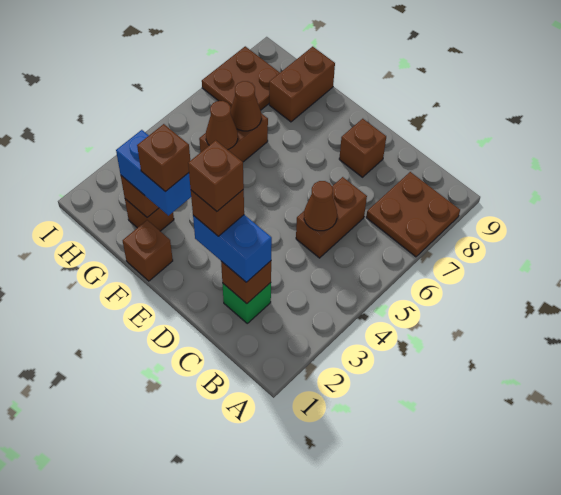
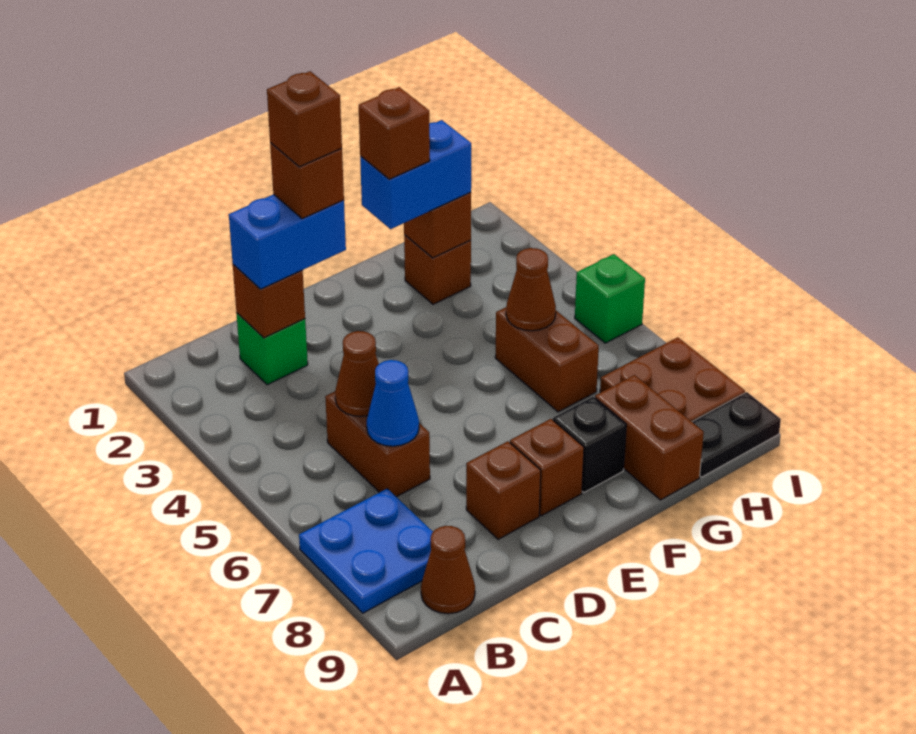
brown 2x2 plate [366,172,460,257] -> blue 2x2 plate [299,489,433,613]
none -> blue 1x1 cone [367,360,419,446]
brown 1x1 brick [123,220,173,281] -> brown 1x1 brick moved to [510,419,584,516]
none -> black 1x1 brick [553,397,626,493]
brown 1x1 cone [231,81,261,131] -> brown 1x1 cone moved to [421,526,475,614]
none -> black 1x2 plate [692,392,781,477]
none -> green 1x1 brick [575,254,645,343]

